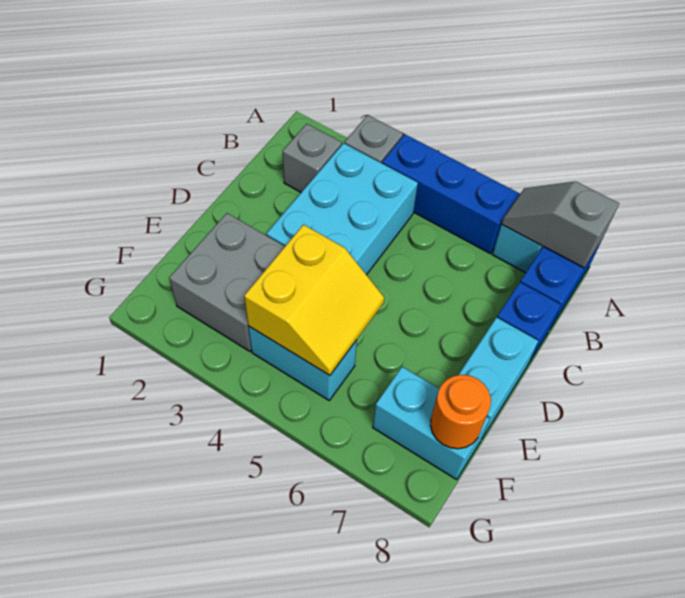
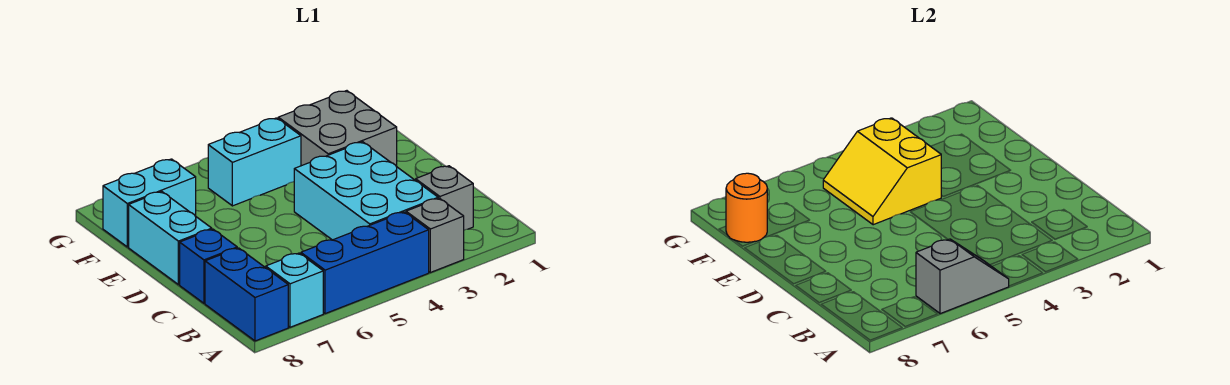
grey 1x2 slope [502,181,619,268] -> grey 1x2 slope moved to [916,239,1009,314]

